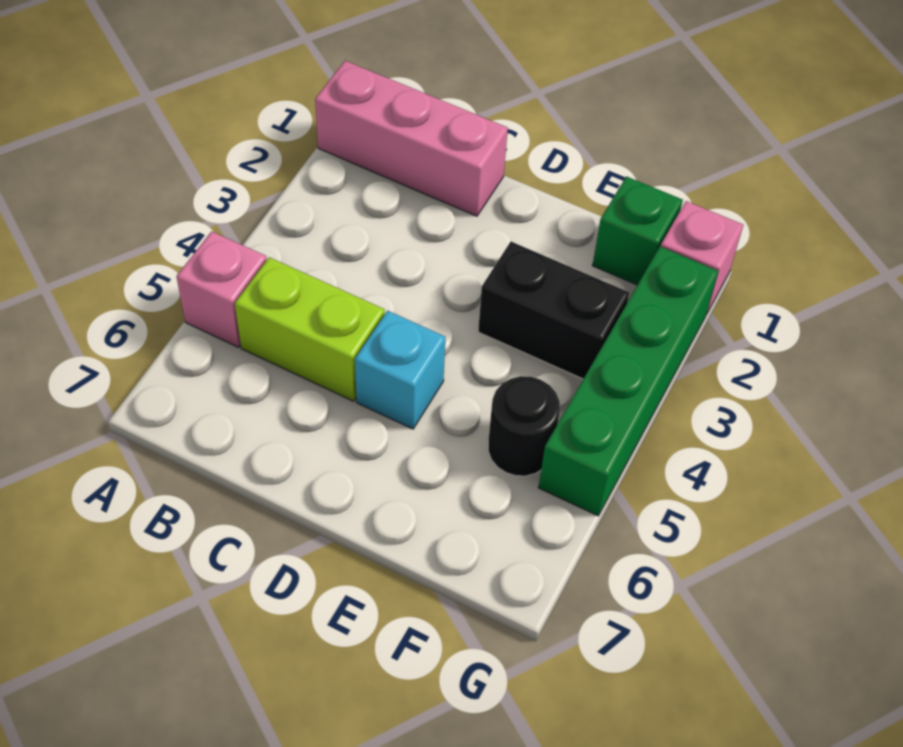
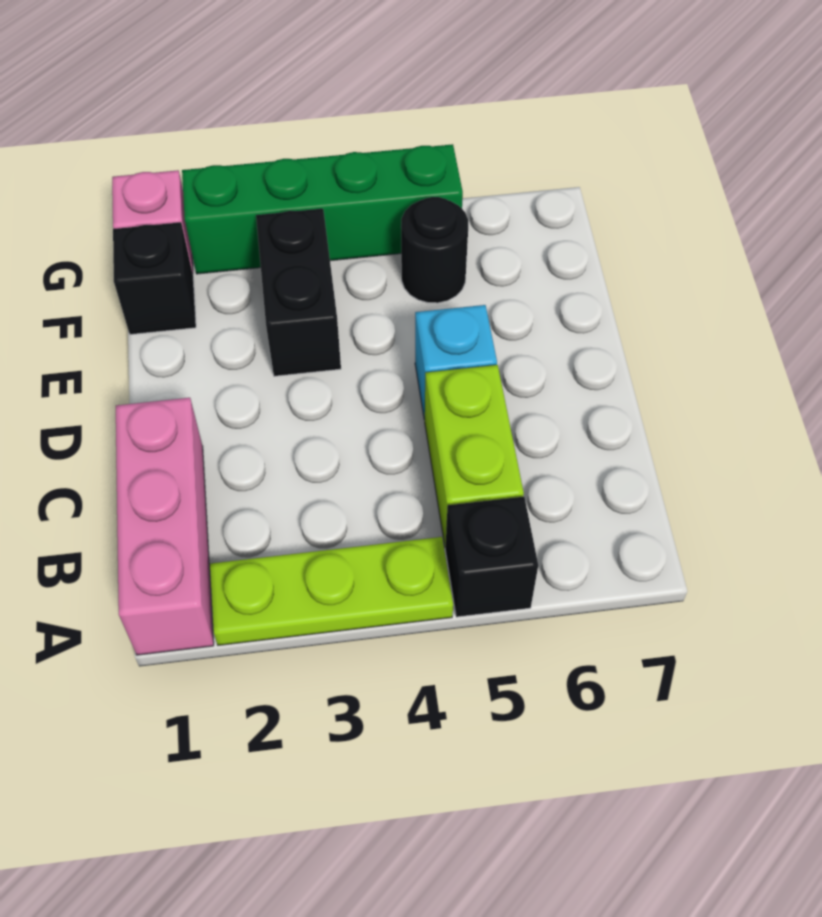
none -> lime 1x3 plate [210,537,453,645]
pink 1x1 brick [176,231,267,347] -> black 1x1 brick [445,497,538,617]
green 1x1 brick [592,177,683,285] -> black 1x1 brick [113,222,196,334]

